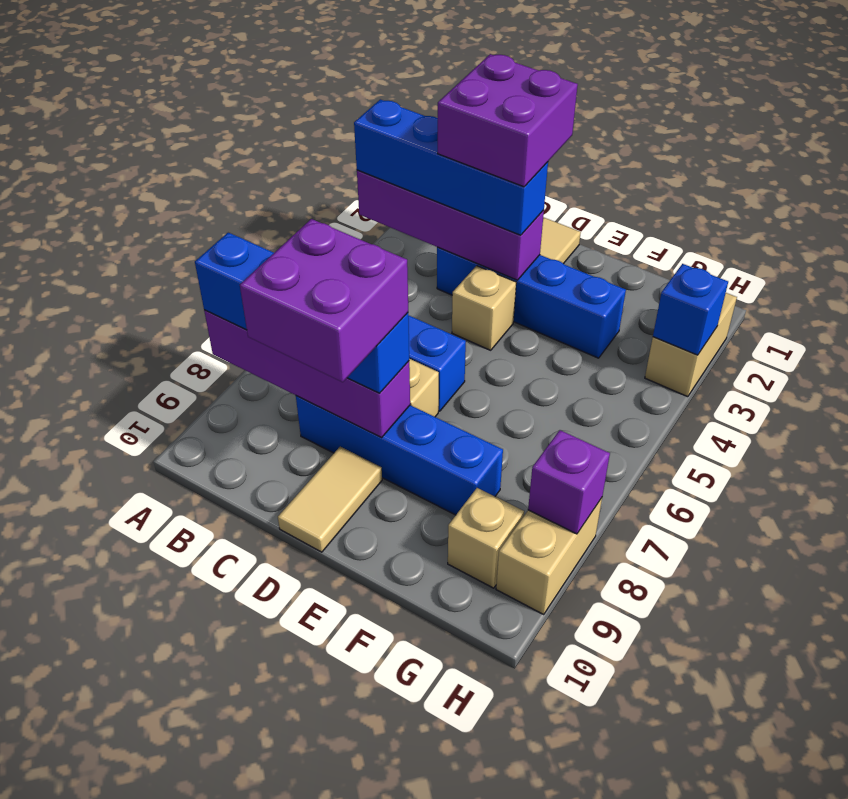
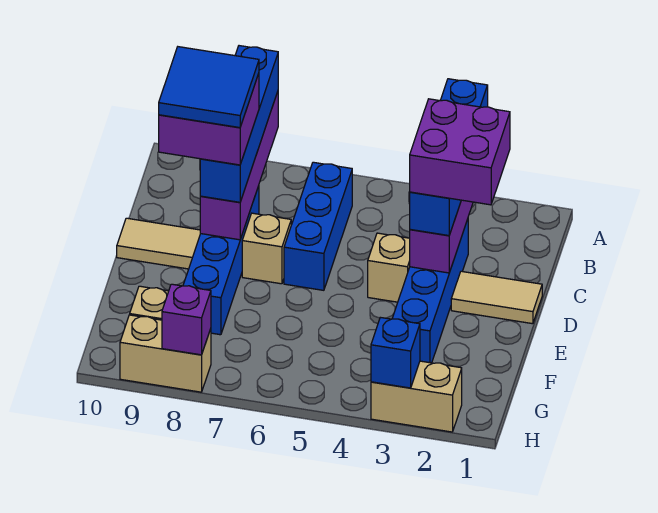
none -> blue 2x2 tile [159,47,259,128]

